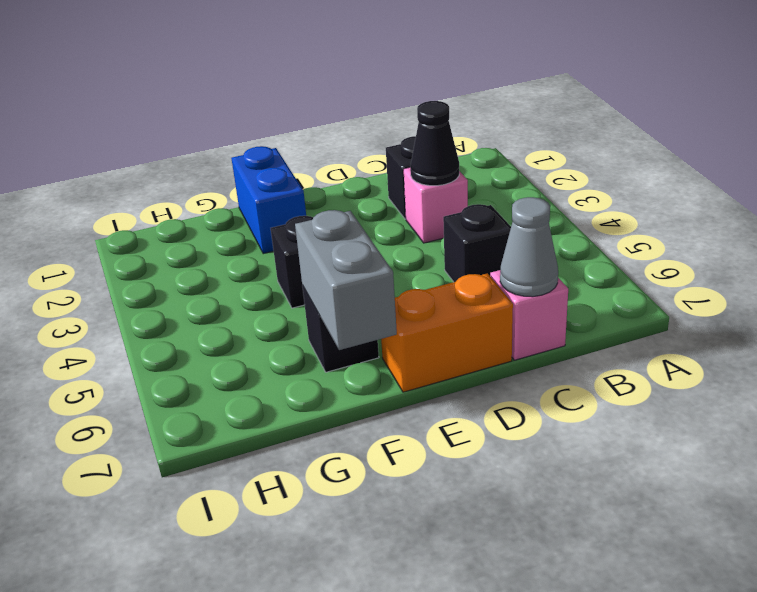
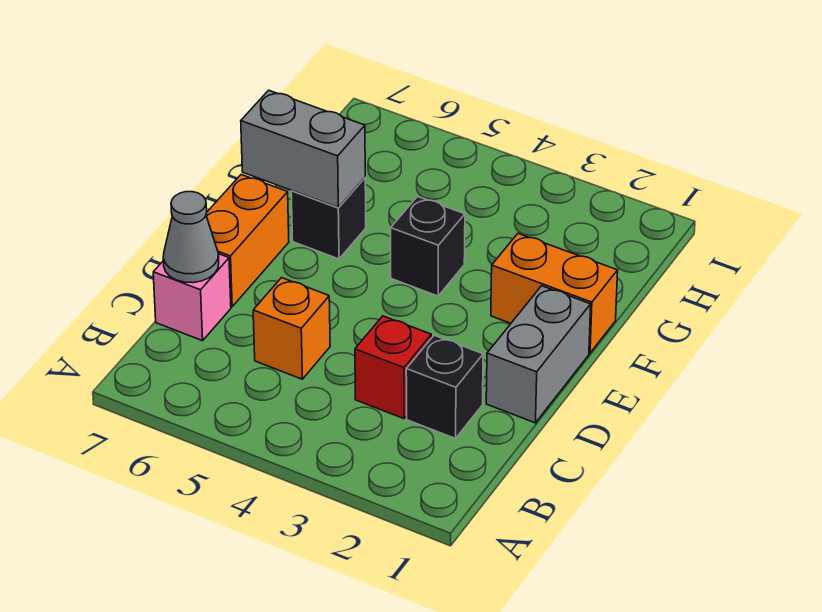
pink 1x1 brick [403,167,468,243] -> red 1x1 brick [355,316,431,419]
black 1x1 cone [410,101,459,186] -> none
black 1x1 brick [443,204,511,282] -> orange 1x1 brick [253,278,330,379]
none -> grey 1x2 brick [486,286,591,423]
blue 1x2 brick [231,146,306,254] -> orange 1x2 brick [491,234,618,353]

